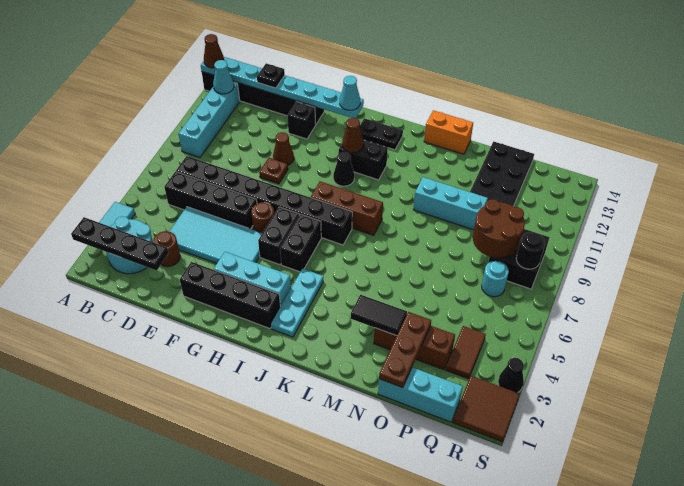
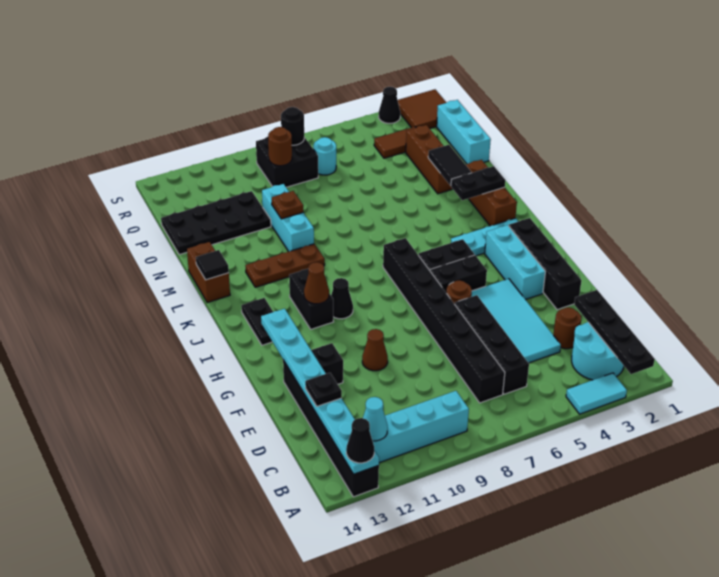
brown 1x1 cone [204,34,224,68] -> black 1x1 cone [346,418,374,463]
brown 1x1 plate [259,158,288,184] -> brown 1x1 plate moved to [272,191,303,219]
cyan 1x1 cone [340,76,360,110] -> none
brown 1x3 brick [311,181,383,235] -> brown 1x3 brick moved to [466,160,517,226]
none -> black 1x2 plate [451,166,505,200]
orange 1x2 brick [424,110,473,154] -> brown 1x2 brick [187,242,230,303]
none -> black 1x1 tile [196,250,229,280]
brown 1x3 plate [379,312,431,388] -> brown 1x3 plate moved to [245,244,325,287]
brown 2x2 round brick [473,199,525,258] -> brown 1x1 round brick [268,127,292,166]

